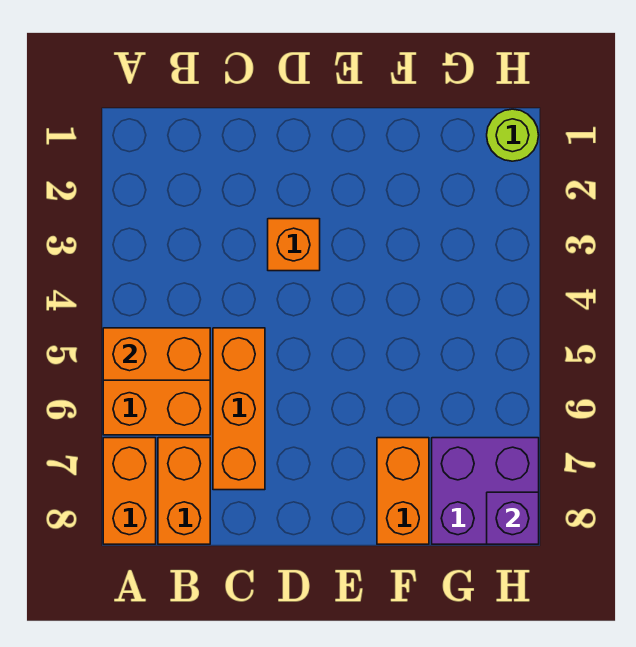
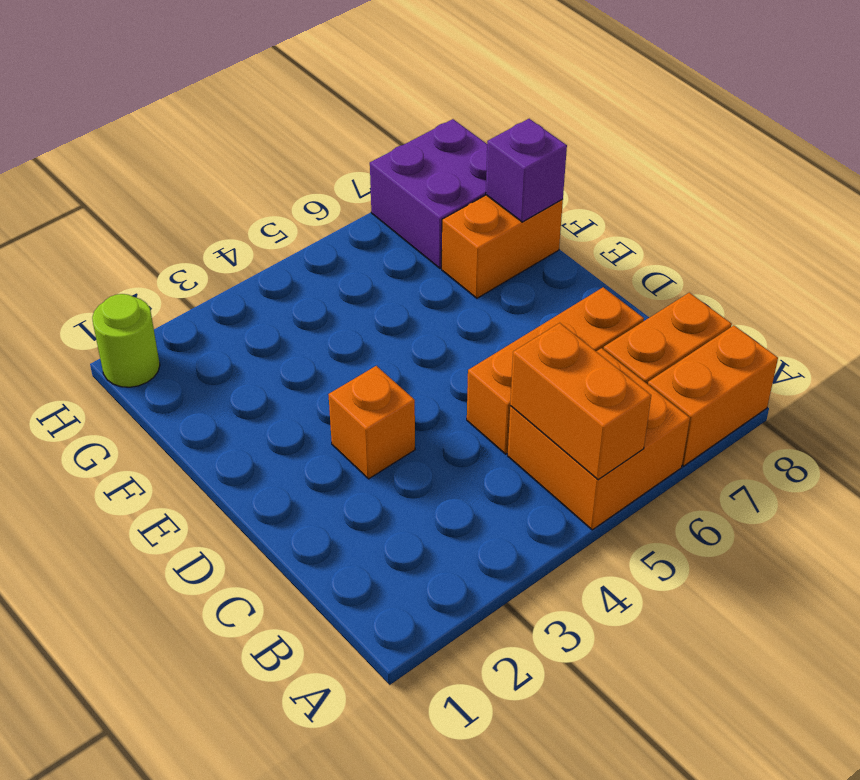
purple 1x1 brick [487,492,539,544] -> purple 1x1 brick moved to [486,119,567,222]

